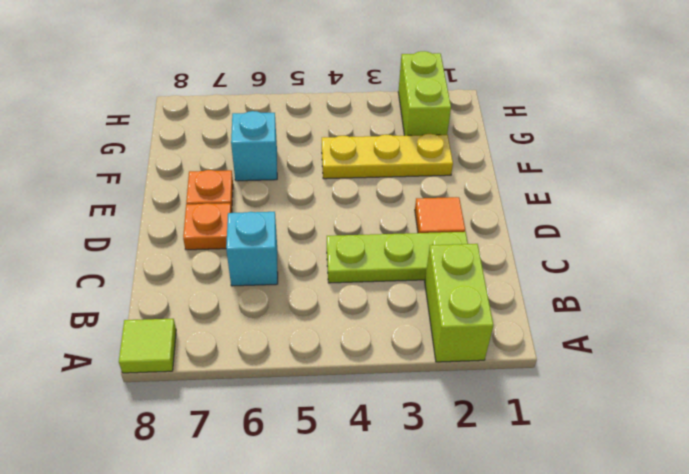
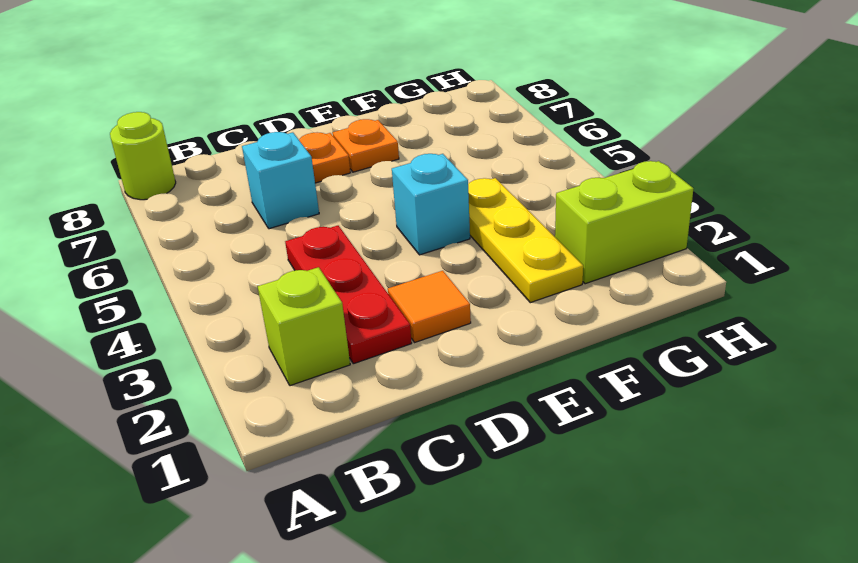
lime 1x2 brick [425,244,493,362] -> lime 1x1 brick [258,267,350,386]
lime 1x1 tile [119,319,176,373] -> lime 1x1 round brick [110,112,176,200]
lime 1x3 plate [327,232,468,283] -> red 1x3 plate [285,226,412,364]
cyan 1x1 brick [231,111,277,181] -> cyan 1x1 brick moved to [392,154,470,255]

